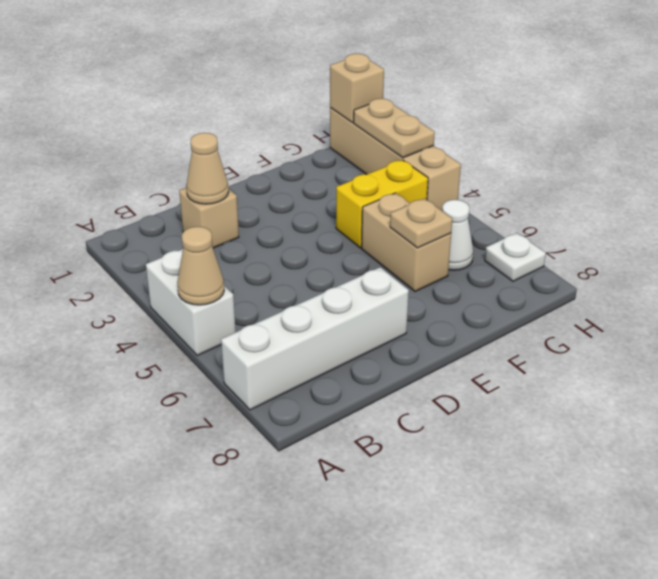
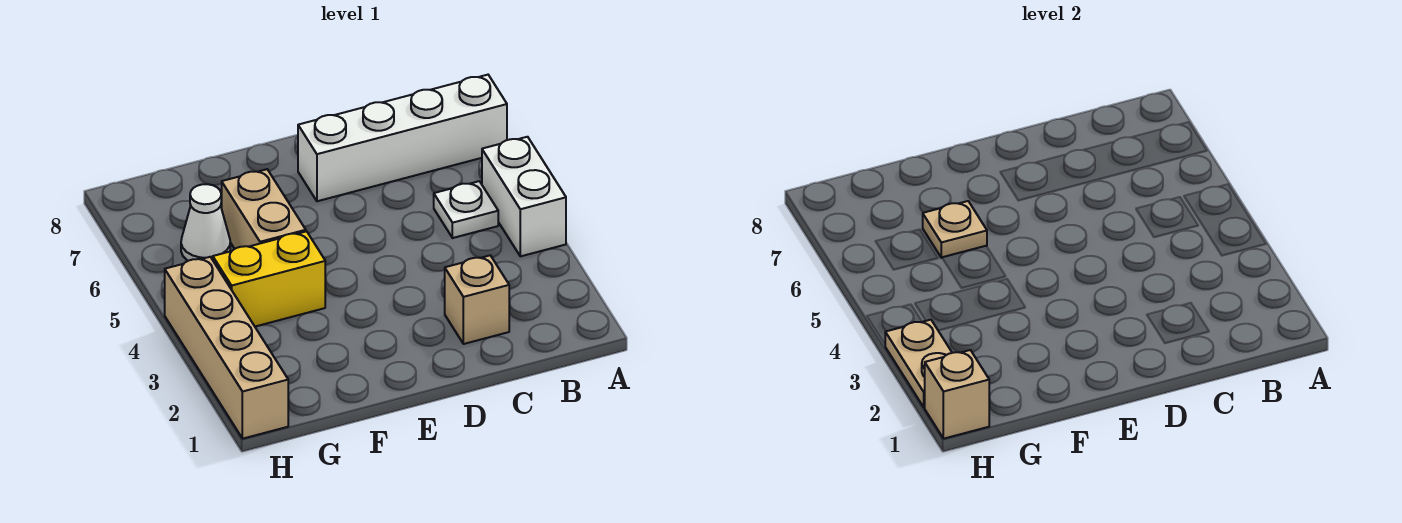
tan 1x1 cone [177,227,224,305] -> none
tan 1x1 cone [186,133,229,204] -> none
white 1x1 plate [485,233,546,281] -> white 1x1 plate moved to [434,181,498,238]

